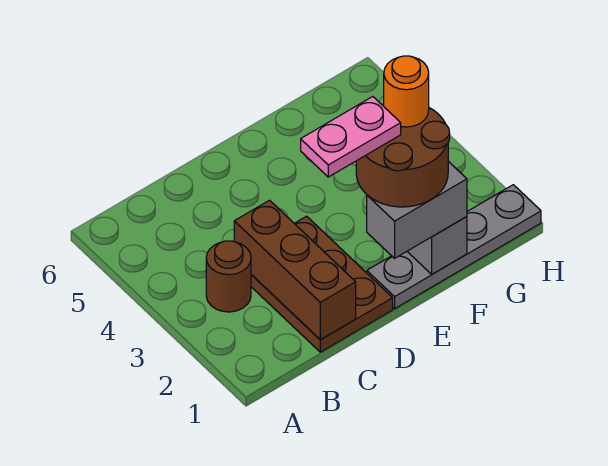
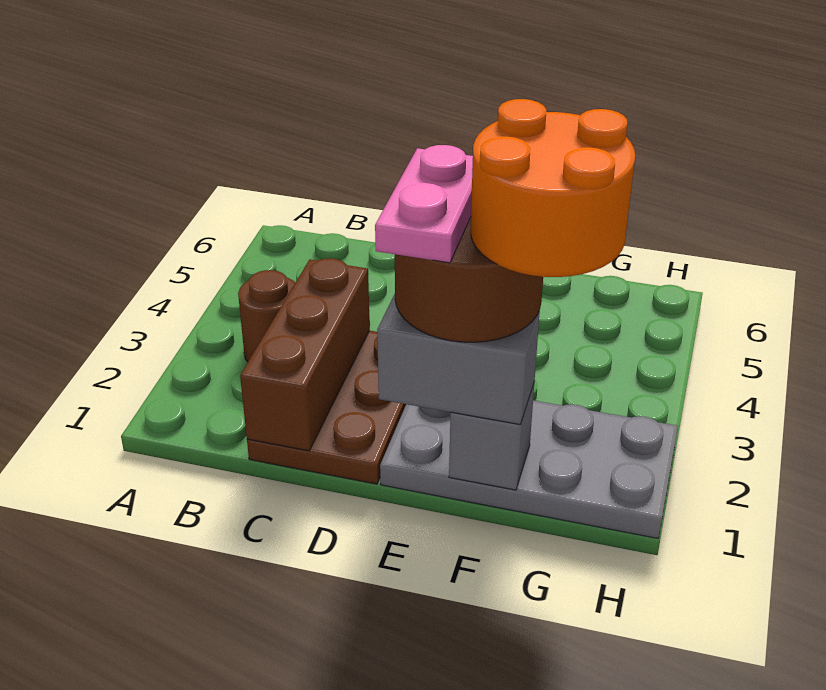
pink 1x2 plate [301,97,401,177] -> pink 1x2 plate turned to [375,145,473,263]
grey 1x4 plate [367,185,541,309] -> grey 2x4 plate [380,400,678,538]
orange 1x1 round brick [384,56,429,127] -> orange 2x2 round brick [471,99,635,277]

